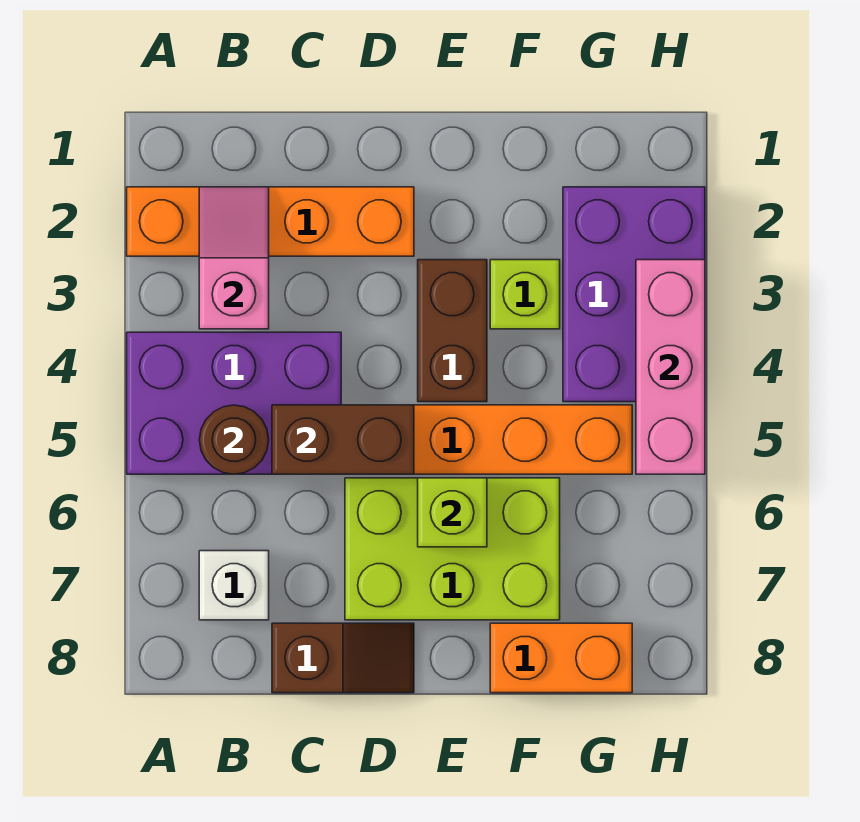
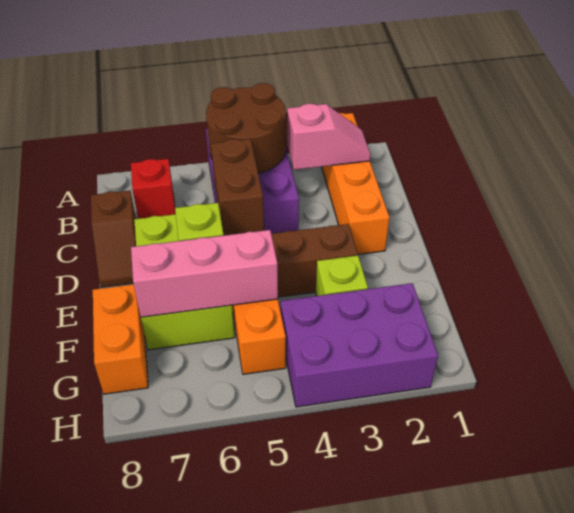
brown 1x1 round brick [199,405,269,474] -> brown 2x2 round brick [206,83,286,174]
white 1x1 brick [199,551,269,620] -> red 1x1 brick [131,159,176,219]
pink 1x3 brick [636,260,705,474] -> pink 1x3 brick moved to [131,230,278,317]

